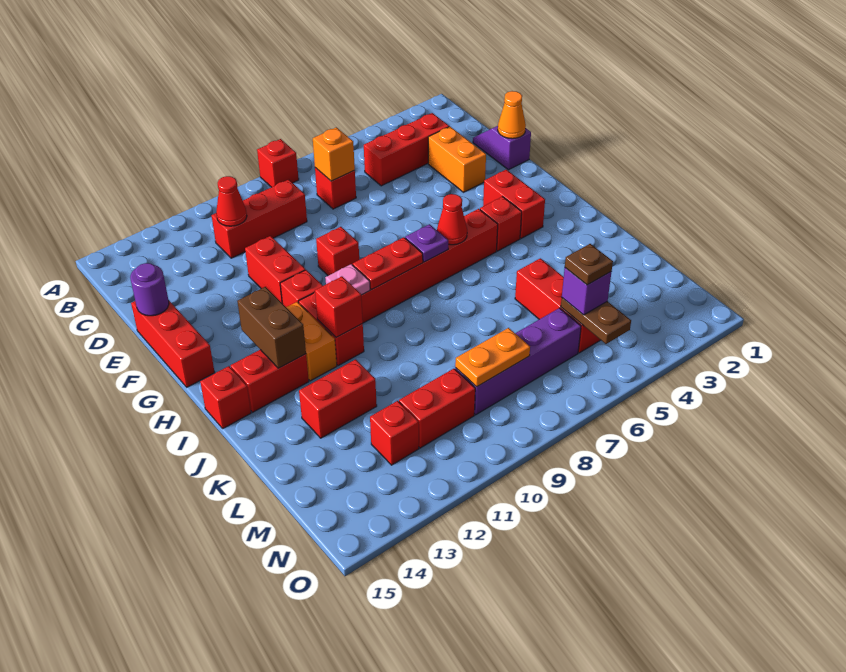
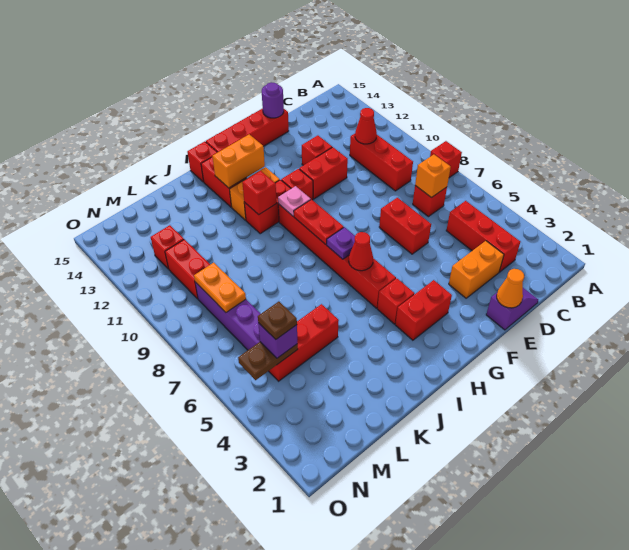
red 1x3 brick [131,301,215,387] -> red 1x4 brick [206,108,289,152]
red 1x1 brick [316,227,359,276] -> red 1x1 brick moved to [302,135,332,165]
brown 1x2 brick [237,287,306,368] -> orange 1x2 brick [212,134,265,188]
red 1x2 brick [299,359,377,438] -> red 1x2 brick moved to [379,198,431,254]

